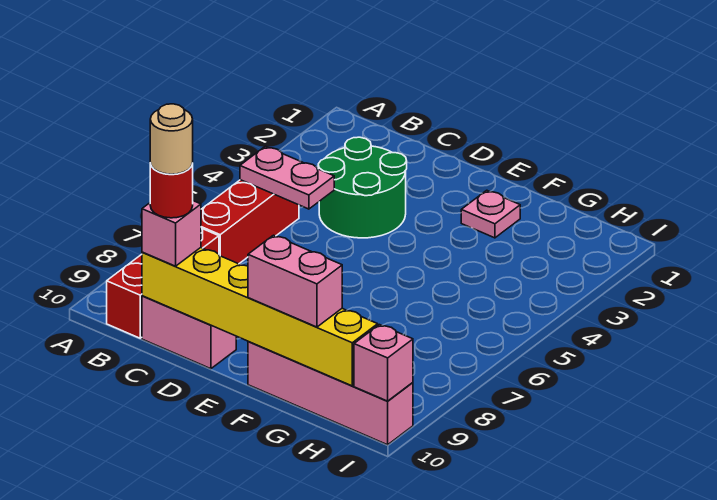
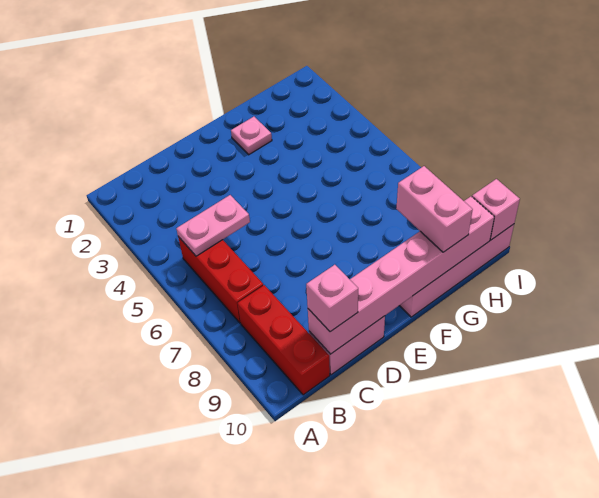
green 2x2 round brick [318,137,407,238] -> none
yellow 1x6 brick [142,248,378,386] -> pink 1x6 brick [308,196,494,354]
red 1x1 round brick [150,163,193,218] -> none
tan 1x1 round brick [150,104,193,174] -> none
pink 1x2 brick [248,235,342,327] -> pink 1x2 brick turned to [396,166,473,252]

